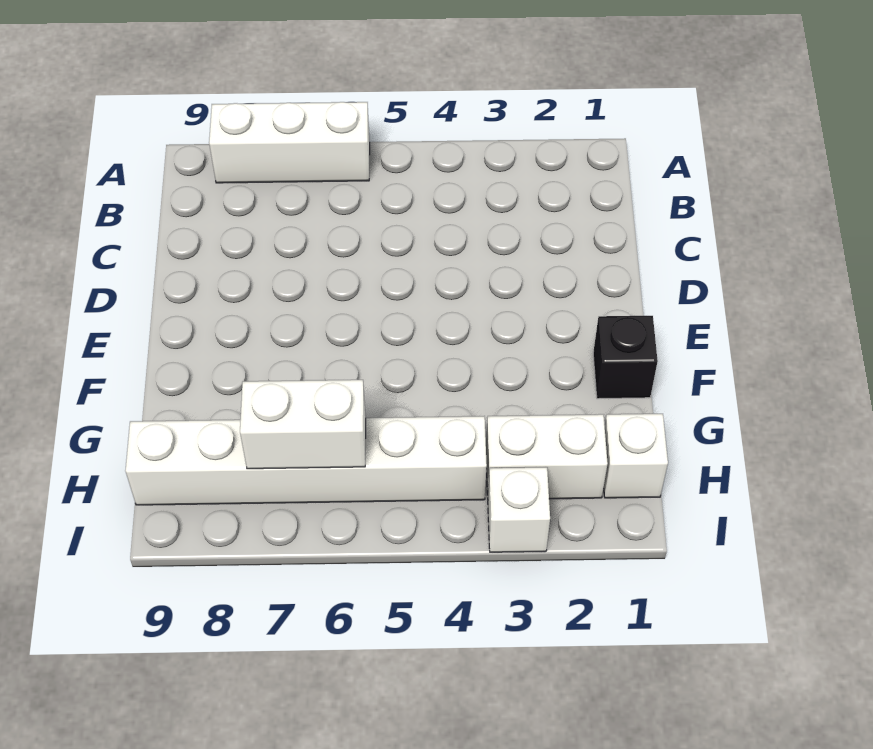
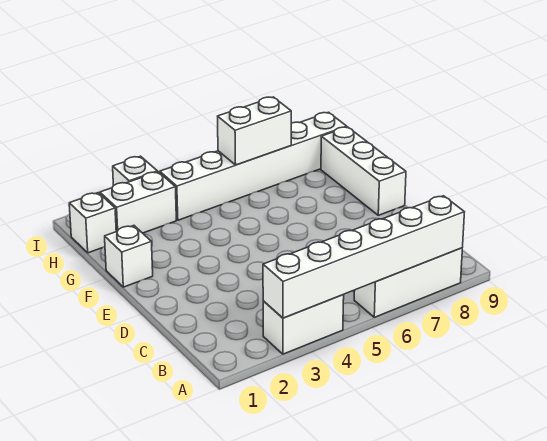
none -> white 1x2 brick [263,295,344,354]
none -> white 1x6 brick [263,196,464,318]
none -> white 1x3 brick [321,127,406,215]
black 1x1 brick [593,316,658,399] -> white 1x1 brick [105,226,153,287]

